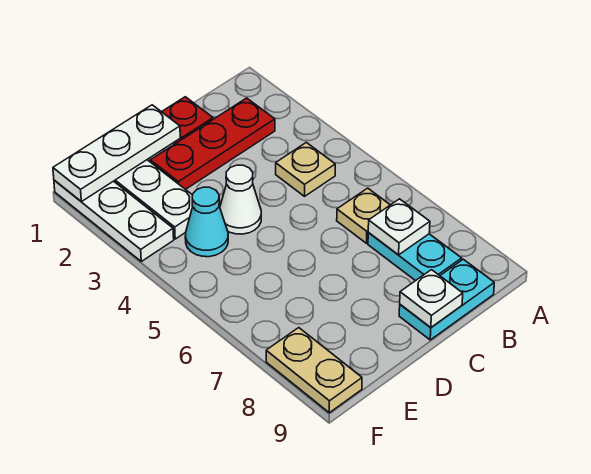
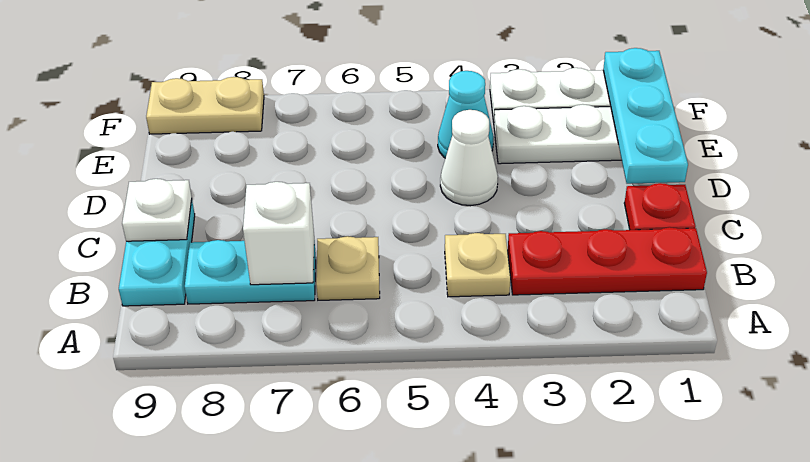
red 1x3 plate [150,98,275,190] -> red 1x3 plate turned to [508,227,707,295]
white 1x1 plate [368,199,430,255] -> white 1x1 brick [243,182,314,285]
white 1x3 plate [53,105,180,202] -> cyan 1x3 plate [603,48,688,184]

